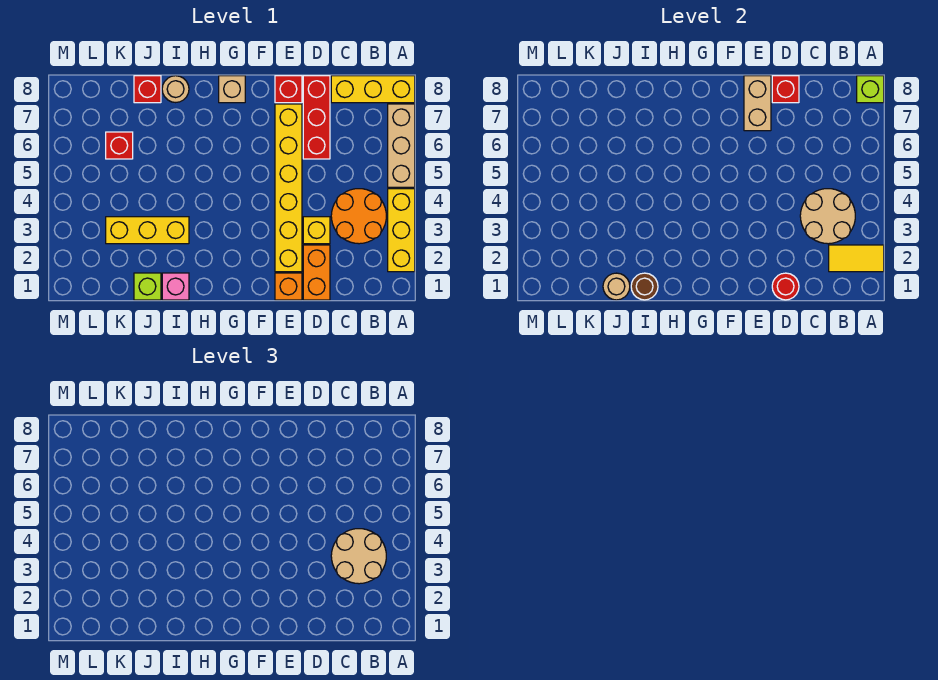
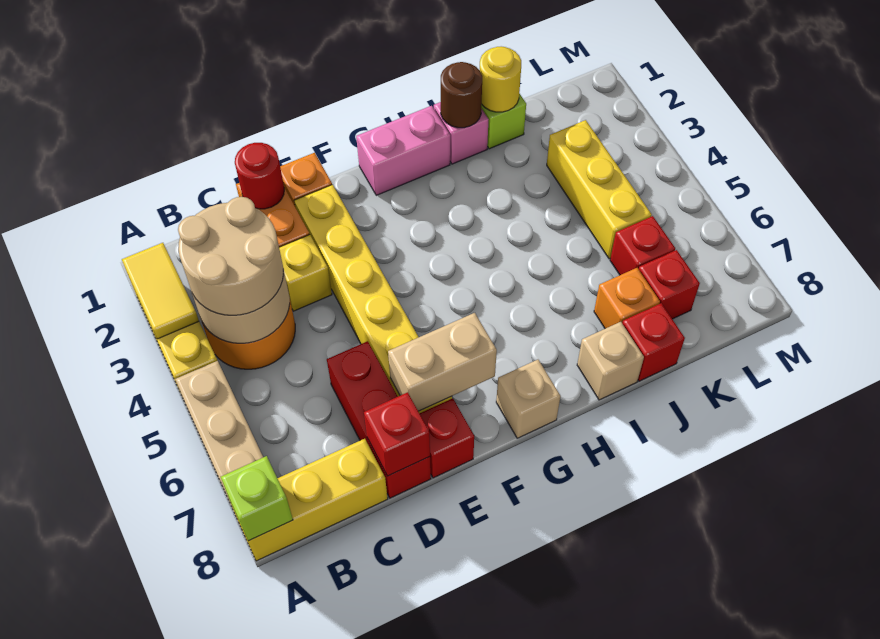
yellow 1x2 tile [829,245,884,272] -> yellow 1x2 tile turned to [122,243,199,339]
tan 1x2 brick [744,76,771,131] -> tan 1x2 brick turned to [388,313,497,411]
none -> pink 1x2 brick [356,106,450,195]
yellow 1x3 brick [106,217,189,244] -> yellow 1x3 brick turned to [547,120,652,259]
tan 1x1 round brick [162,76,189,103] -> tan 1x1 brick [577,322,644,400]
tan 1x1 round brick [603,273,630,300] -> yellow 1x1 round brick [480,46,521,112]
none -> orange 1x1 brick [594,268,660,329]
none -> red 1x1 brick [639,250,700,319]

